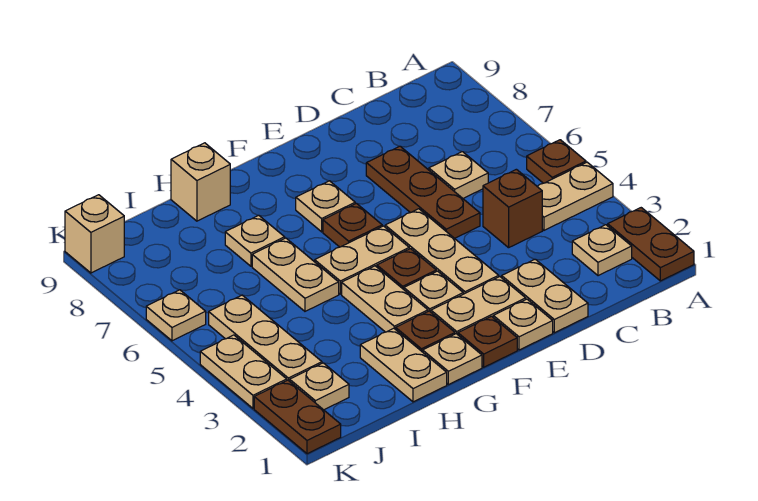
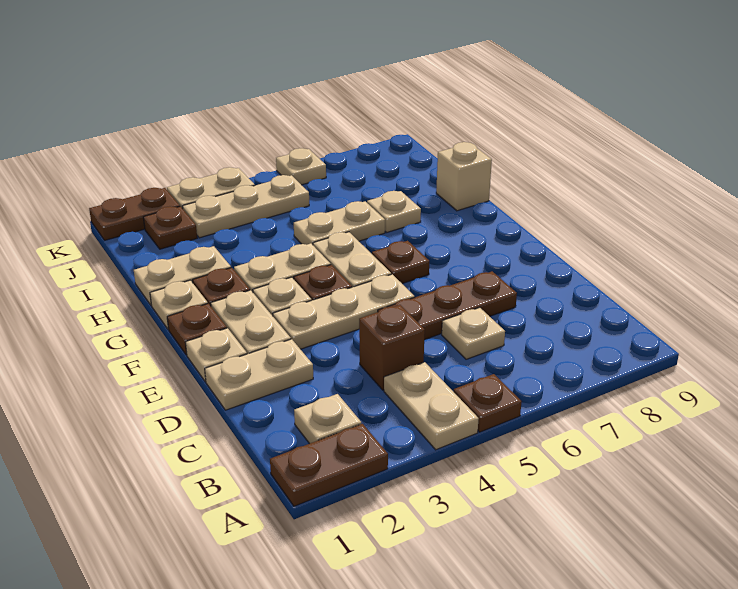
tan 1x1 plate [296,181,355,232] -> none
tan 1x1 plate [290,363,349,410] -> brown 1x1 plate [143,206,197,249]
tan 1x1 brick [65,195,124,273] -> none

